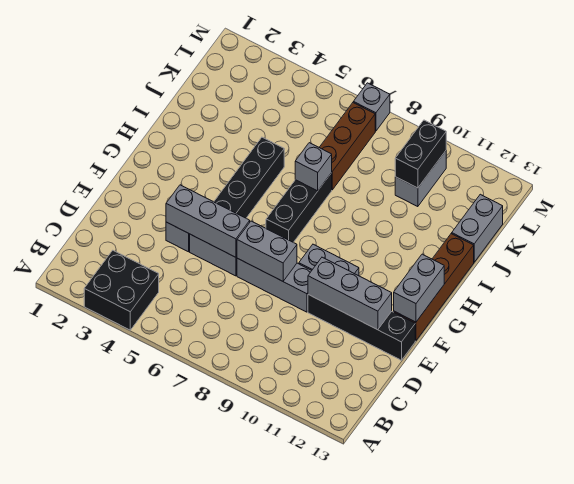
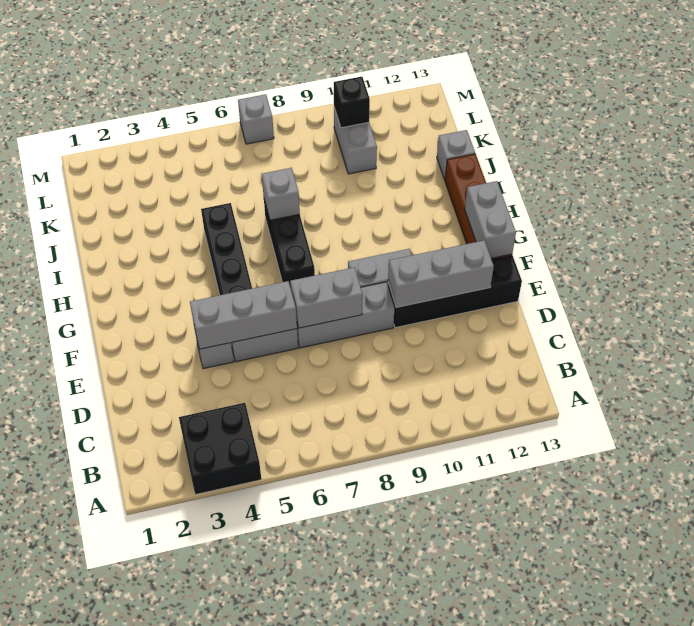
brown 1x3 brick [319,103,375,190] -> none
grey 1x2 brick [452,194,503,262] -> grey 1x1 brick [437,130,475,180]
black 1x2 brick [395,120,446,188] -> black 1x1 brick [334,77,370,128]

